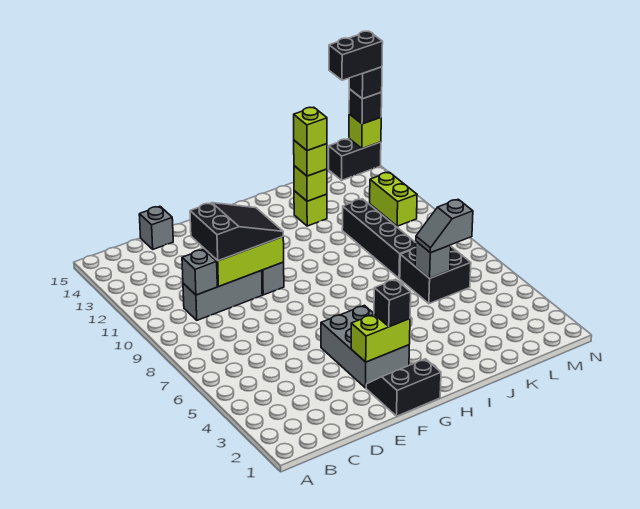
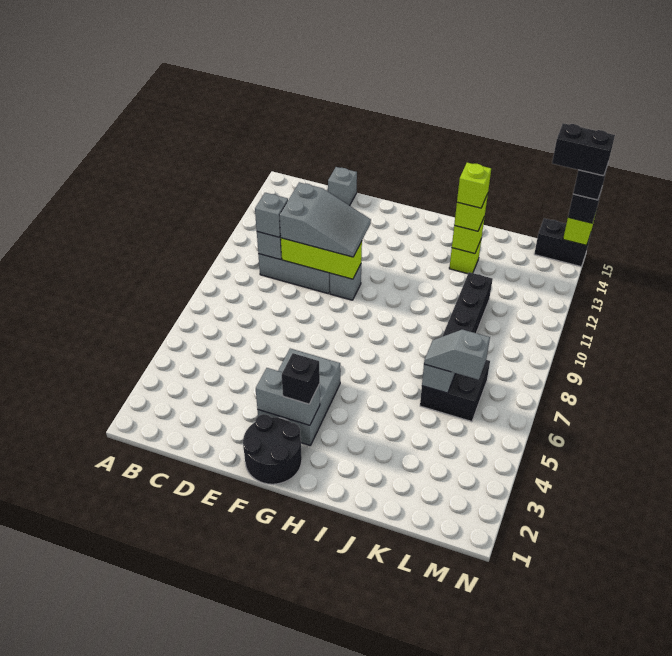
none -> grey 1x1 brick [255,193,288,237]
black 2x3 slope [190,203,283,261] -> grey 2x3 slope [280,182,371,257]
black 2x2 slope [366,359,441,416] -> black 2x2 round brick [243,414,302,484]
lime 1x2 brick [351,314,410,362] -> grey 1x2 brick [256,368,320,425]
lime 1x2 brick [370,172,417,226] -> none

